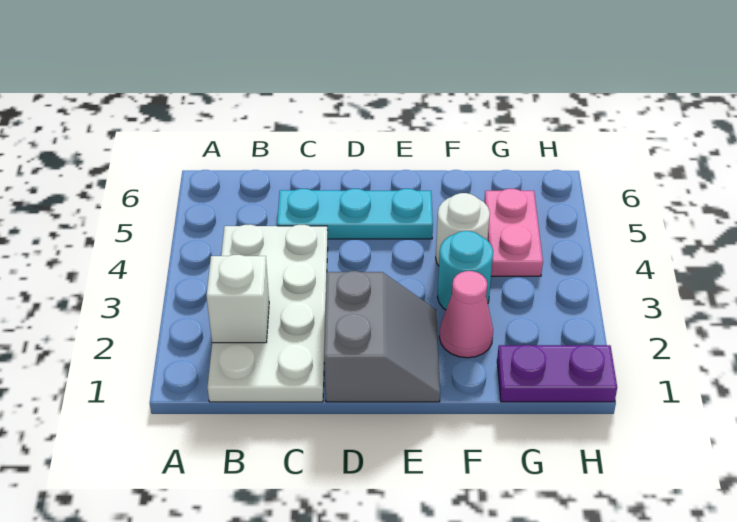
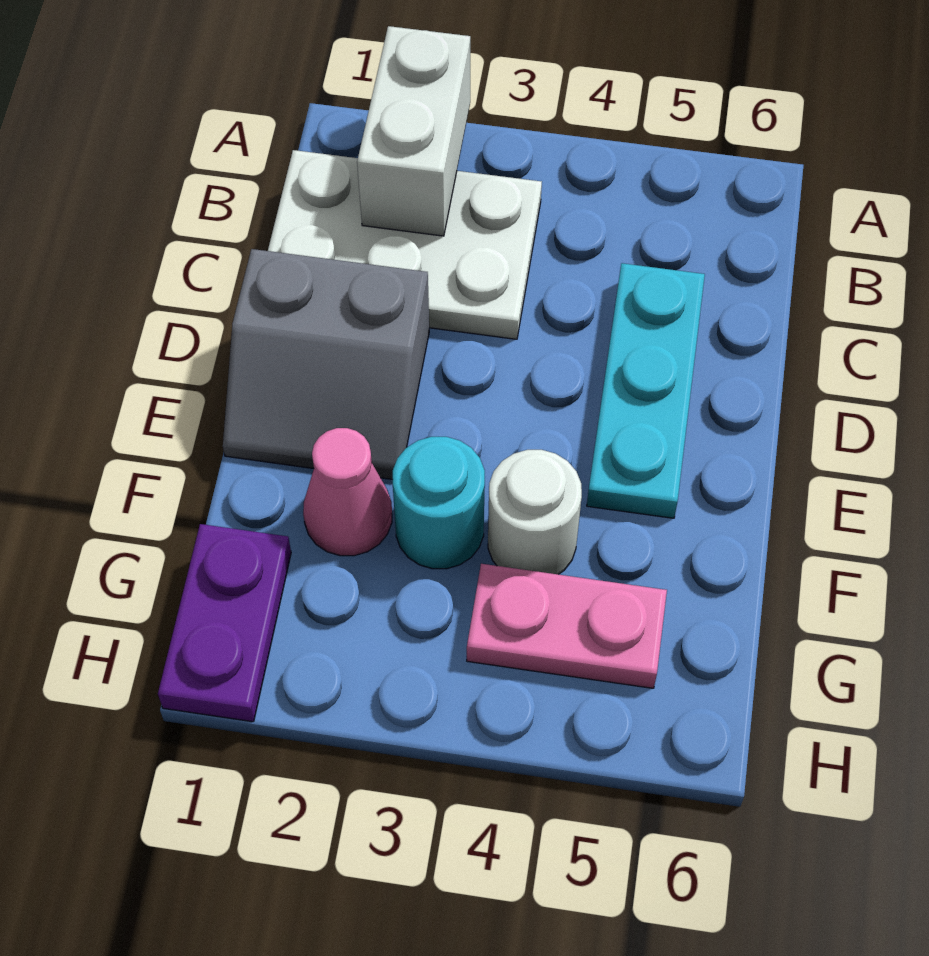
white 2x4 plate [207,225,328,402] -> white 2x3 plate [268,150,542,339]
white 1x1 brick [206,255,269,343] -> white 1x2 brick [357,26,470,236]

